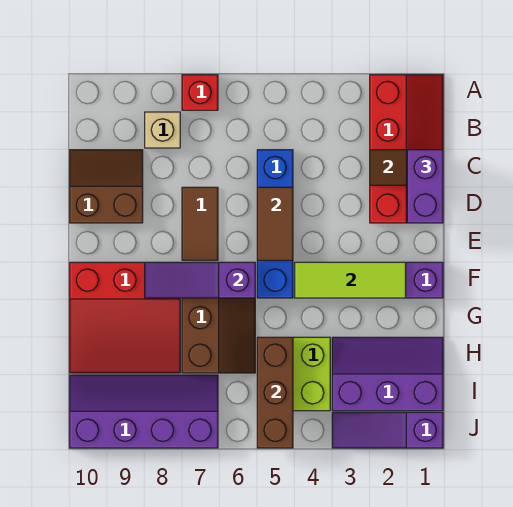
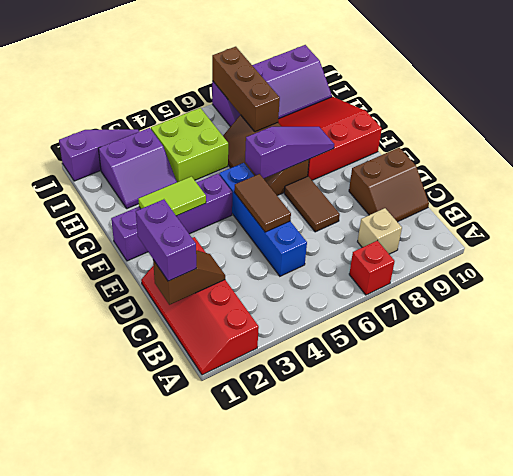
lime 1x3 tile [295,262,406,298] -> lime 1x2 tile [138,176,206,216]
purple 2x3 slope [332,337,443,411] -> purple 2x2 slope [98,128,177,209]
brown 1x3 brick [257,337,293,448] -> brown 1x3 brick moved to [212,47,280,132]

